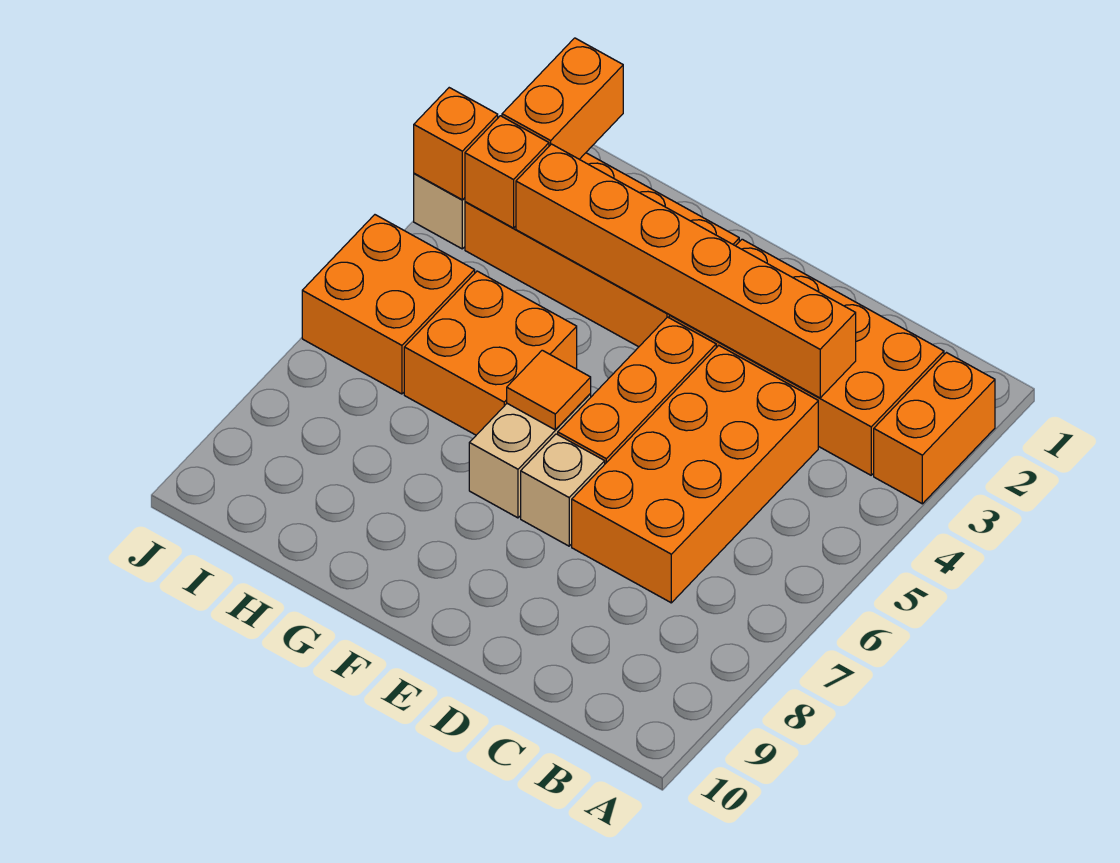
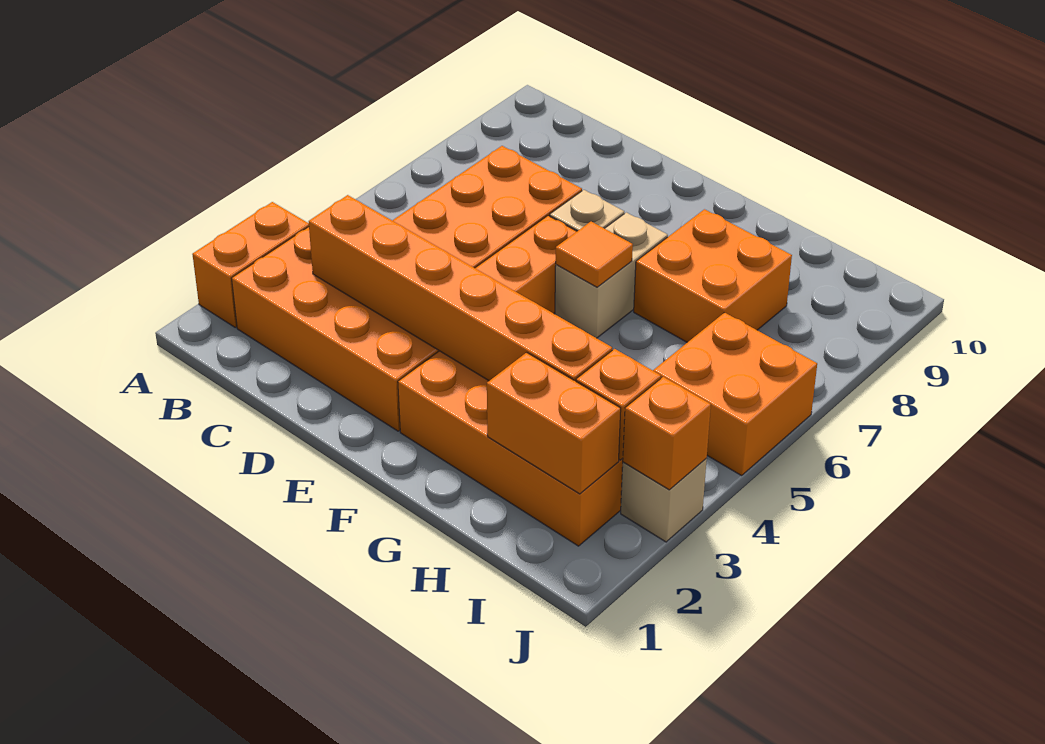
orange 2x2 brick [404,271,577,435] -> orange 2x2 brick moved to [634,209,792,342]
orange 1x2 brick [502,38,623,159] -> orange 1x2 brick turned to [487,353,621,494]

